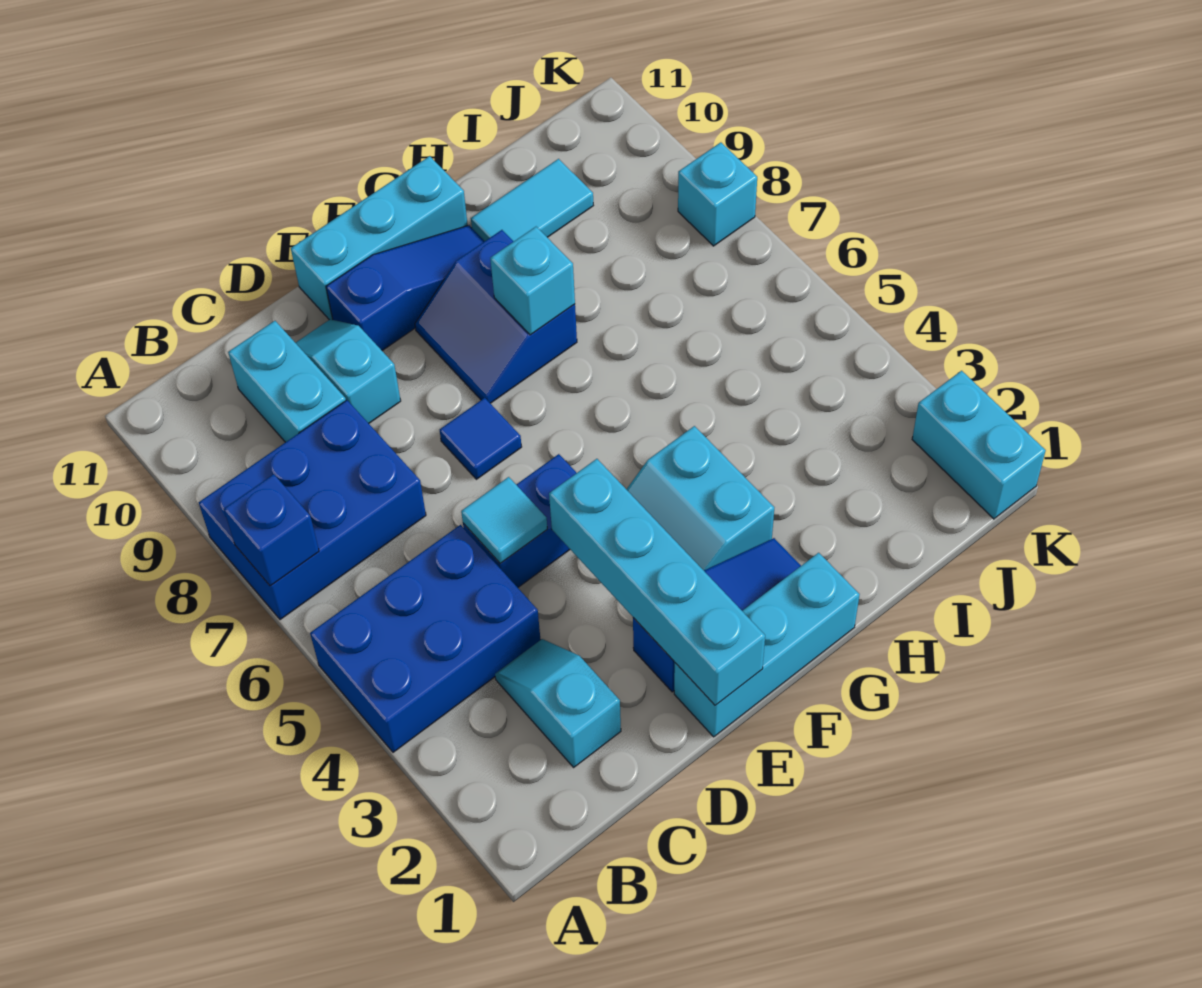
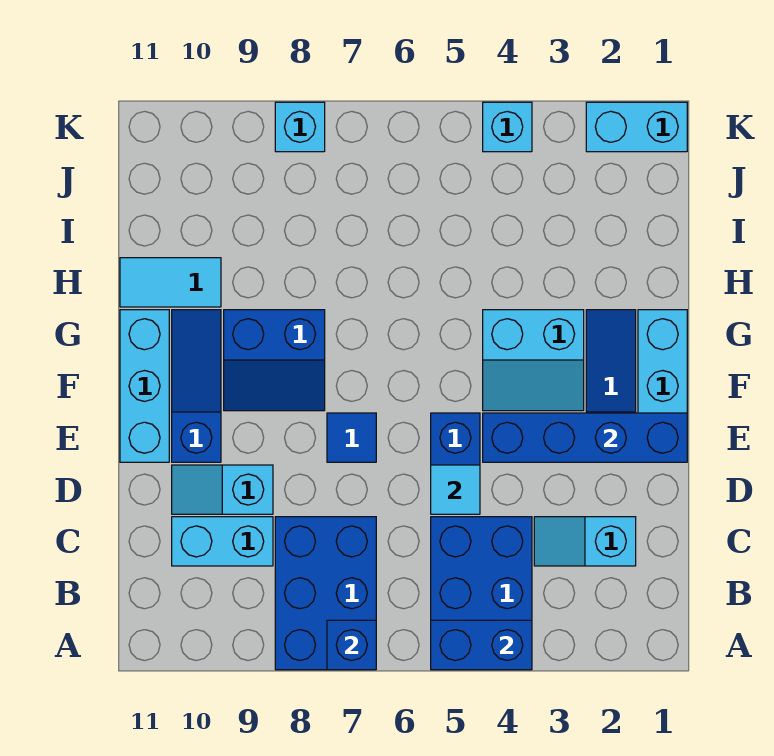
none -> blue 1x2 brick [431,620,532,670]
cyan 1x4 brick [549,459,765,705] -> blue 1x4 brick [483,413,687,462]
cyan 1x1 brick [490,227,575,335] -> cyan 1x1 brick moved to [483,102,532,152]
cyan 1x2 tile [471,159,593,241] -> cyan 1x2 tile turned to [120,258,221,307]

